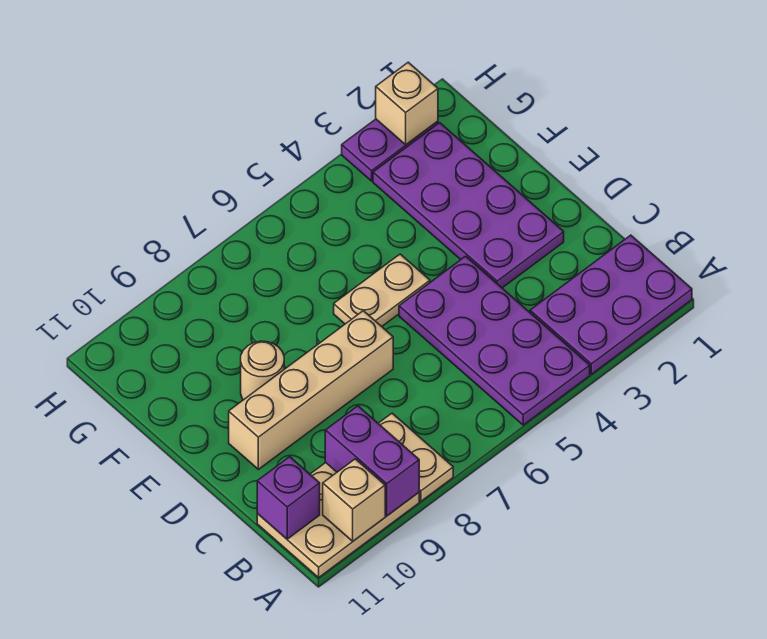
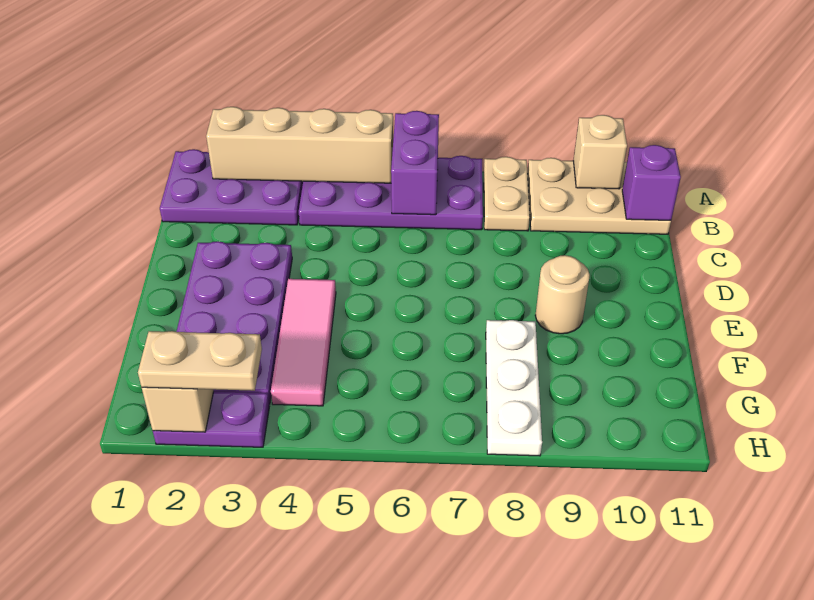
purple 2x4 plate [399,256,590,425] -> purple 2x4 plate turned to [299,156,483,230]
purple 1x2 brick [325,406,419,516] -> purple 1x2 brick moved to [391,111,439,215]
tan 1x4 brick [229,311,393,469] -> tan 1x4 brick moved to [206,107,393,183]
none -> pink 1x3 tile [271,279,336,406]
tan 1x2 plate [334,254,430,327] -> tan 1x2 plate moved to [138,331,262,391]
none -> white 1x3 plate [486,320,542,456]

